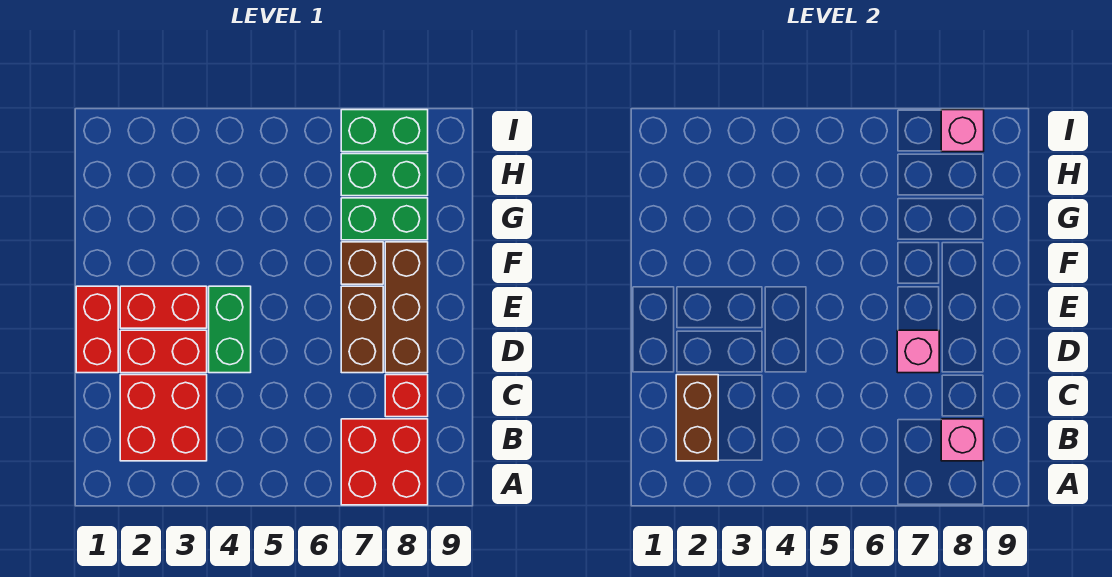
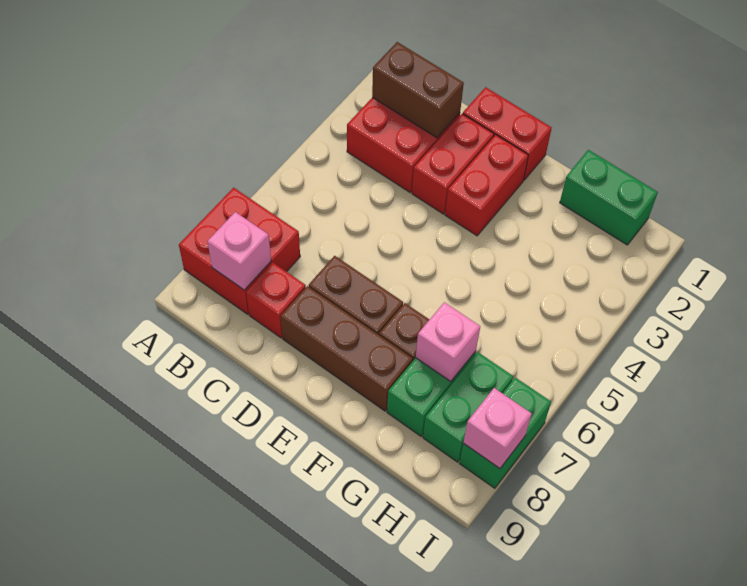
green 1x2 brick [209,286,251,373] -> green 1x2 brick moved to [560,150,658,245]
pink 1x1 brick [897,330,939,373] -> pink 1x1 brick moved to [416,302,480,382]

